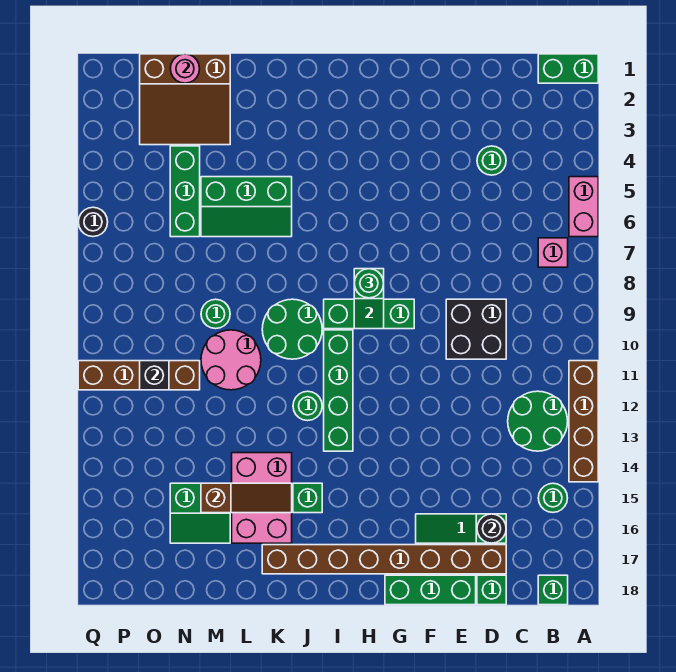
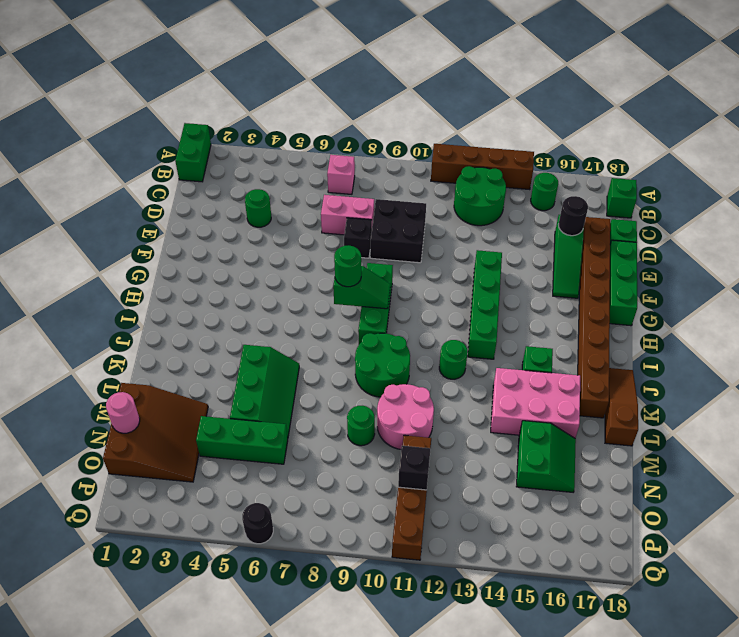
pink 1x2 brick [569,177,598,237] -> pink 1x2 brick moved to [321,195,374,235]
none -> black 1x1 brick [344,218,372,258]
green 1x4 brick [324,330,353,451] -> green 1x4 brick turned to [468,250,502,359]
brown 1x3 slope [201,483,292,513] -> brown 1x3 slope moved to [605,368,638,446]

